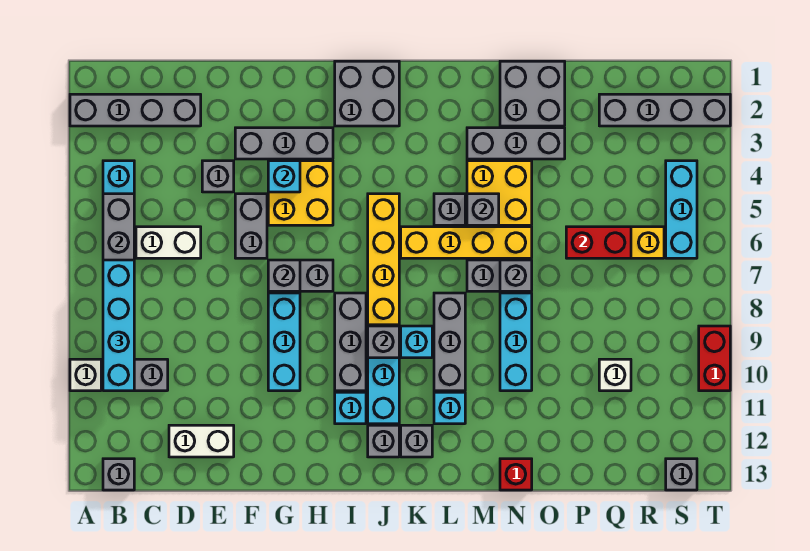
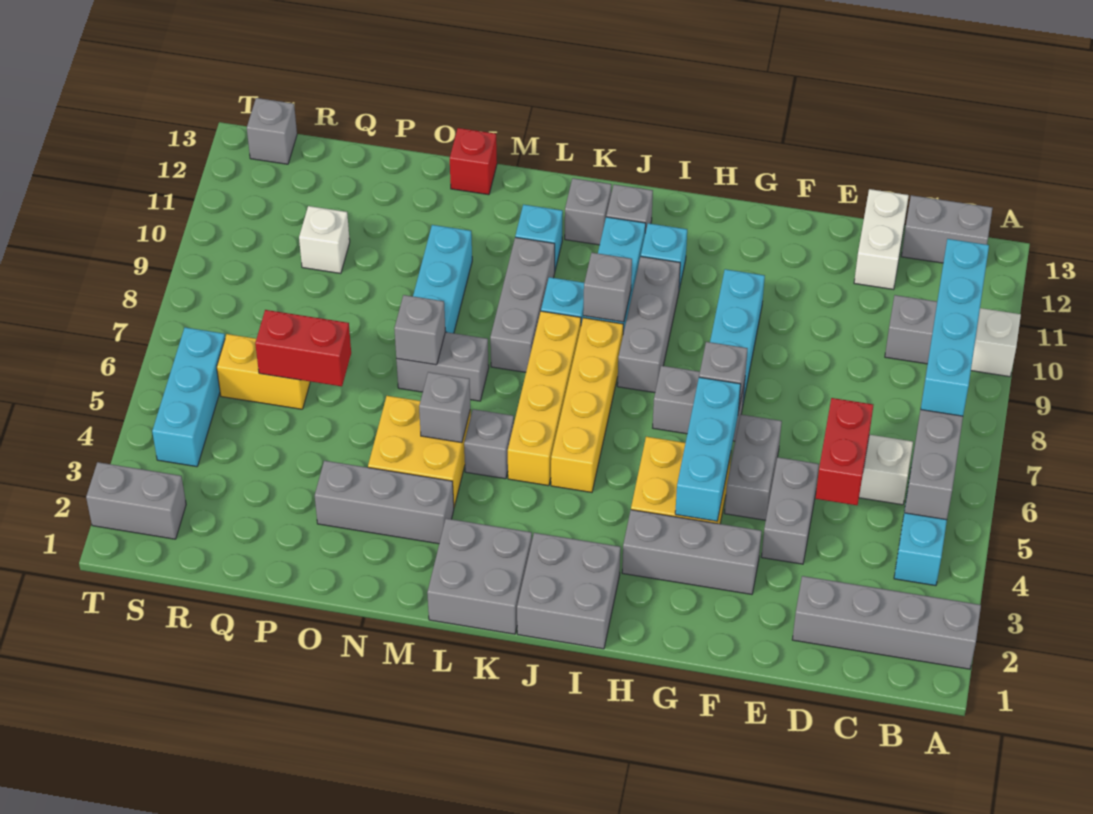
grey 1x1 brick [103,459,134,490] -> grey 1x2 brick [901,195,992,263]
white 1x2 brick [169,425,234,457] -> white 1x2 brick turned to [854,189,909,290]
grey 1x1 brick [202,161,234,192] -> grey 1x2 brick [761,457,819,564]
cyan 1x1 brick [268,161,300,192] -> cyan 1x3 brick [675,377,741,521]
yellow 1x4 brick [401,227,532,258] -> yellow 1x4 brick turned to [508,311,581,486]
grey 2x2 brick [500,61,565,126] -> grey 2x2 brick moved to [427,519,532,634]
grey 1x4 brick [599,94,730,126] -> grey 1x2 brick [86,462,186,539]
red 1x2 brick [699,326,730,391] -> red 1x2 brick moved to [815,398,873,505]

